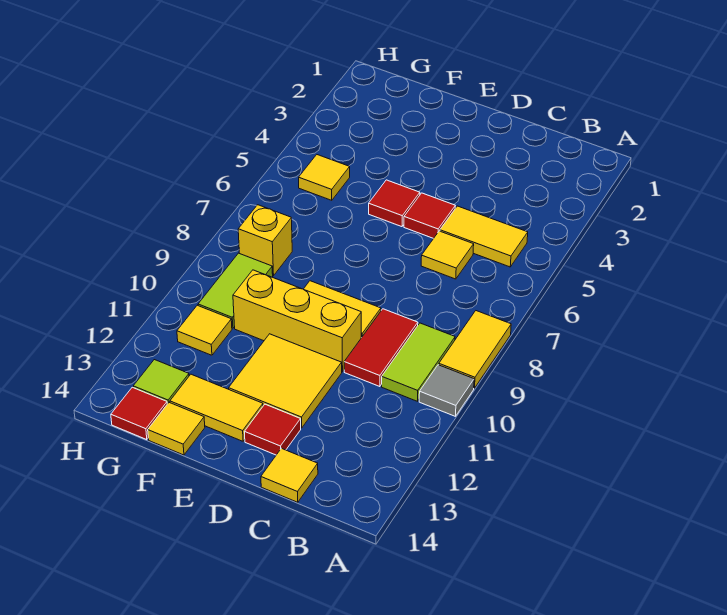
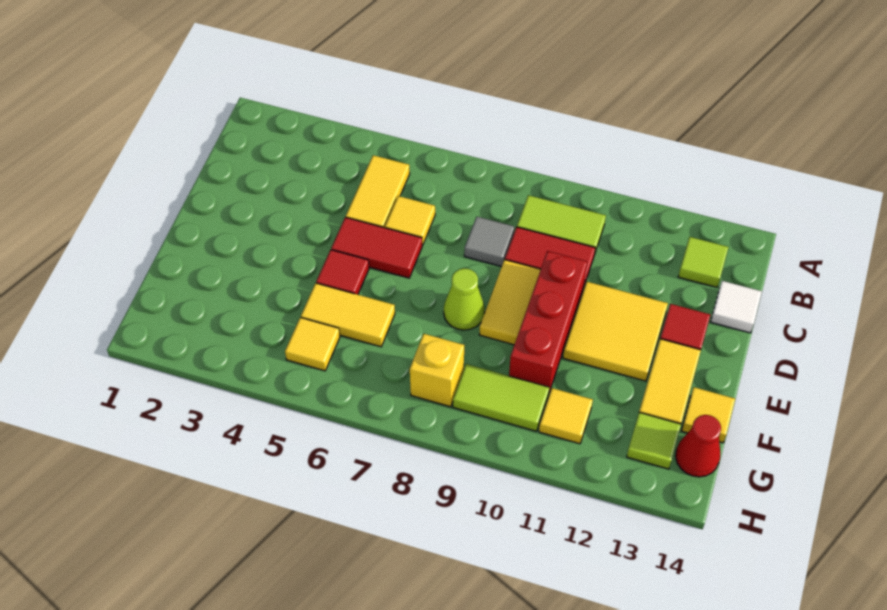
yellow 1x2 tile [439,311,511,388] -> yellow 1x2 tile moved to [301,283,395,347]
grey 1x1 tile [419,365,474,416] -> grey 1x1 tile moved to [464,217,514,266]
none -> lime 1x1 tile [678,237,728,287]
yellow 1x1 tile [261,448,318,502] -> white 1x1 tile [711,281,762,333]
red 1x1 tile [404,193,455,239] -> red 1x2 tile [331,217,422,278]
yellow 1x3 brick [233,270,361,372] -> red 1x3 brick [509,251,587,392]
none -> lime 1x1 cone [444,268,485,330]
red 1x1 tile [111,387,167,440] -> red 1x1 cone [676,415,721,477]

